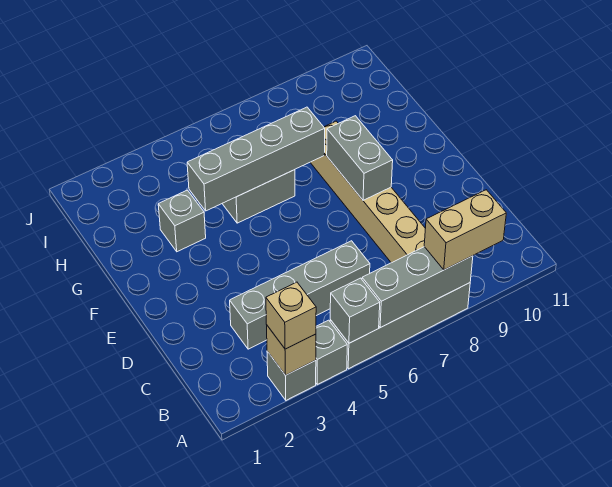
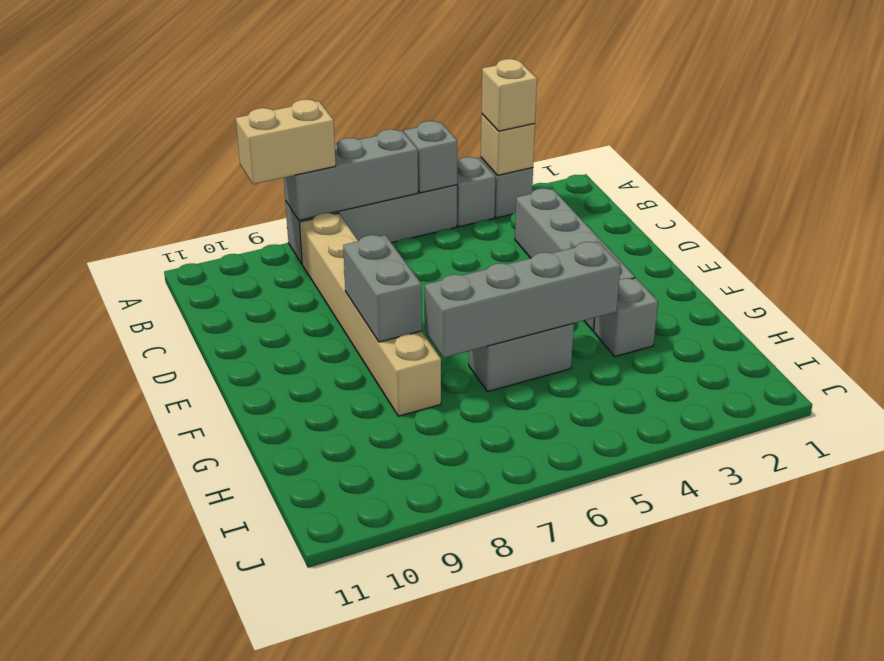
grey 1x4 brick [230,241,370,349] -> grey 1x4 brick turned to [515,188,635,331]

